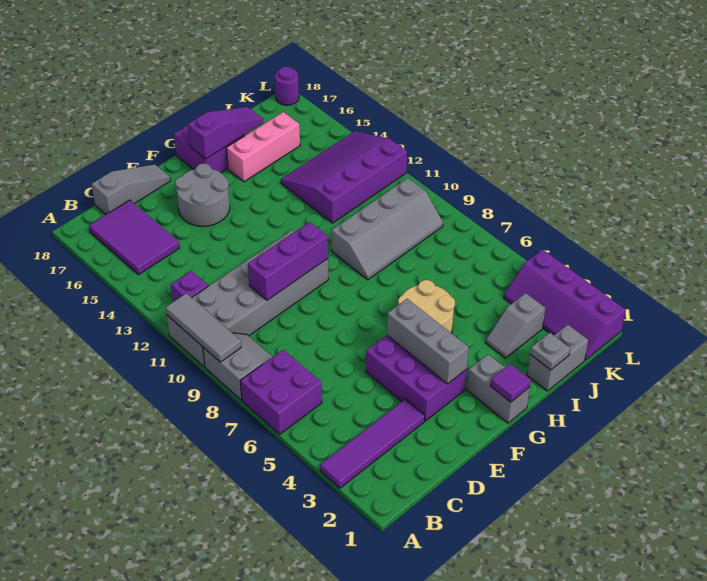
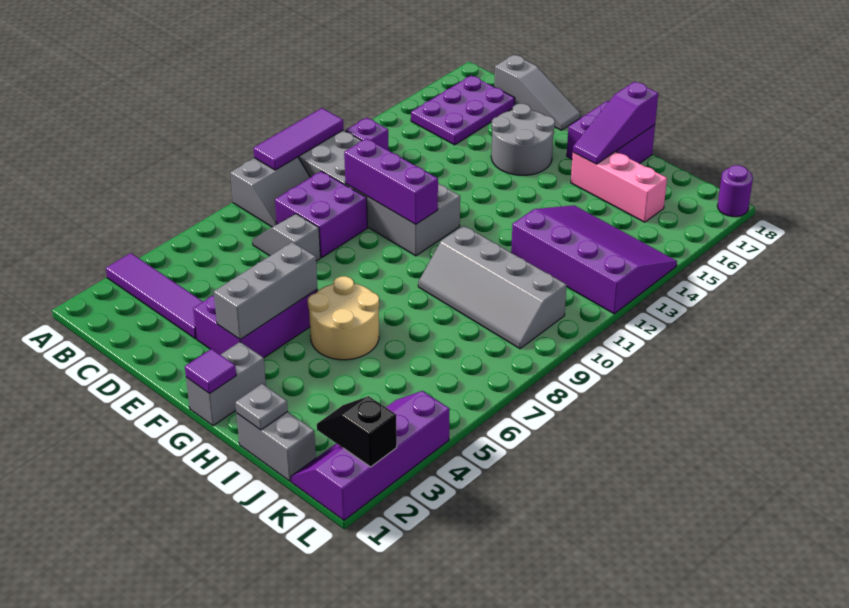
purple 2x2 brick [240,350,322,434] -> purple 2x2 brick moved to [275,171,367,258]
grey 1x3 tile [165,293,241,362] -> purple 1x3 tile [254,108,343,170]
purple 2x3 tile [89,200,179,275] -> purple 2x3 plate [411,75,515,145]
purple 1x3 slope [187,107,263,159] -> purple 1x3 slope turned to [573,82,658,164]
grey 1x2 slope [486,293,545,358] -> grey 1x2 slope moved to [252,214,320,261]
none -> black 1x2 slope [317,396,397,467]

